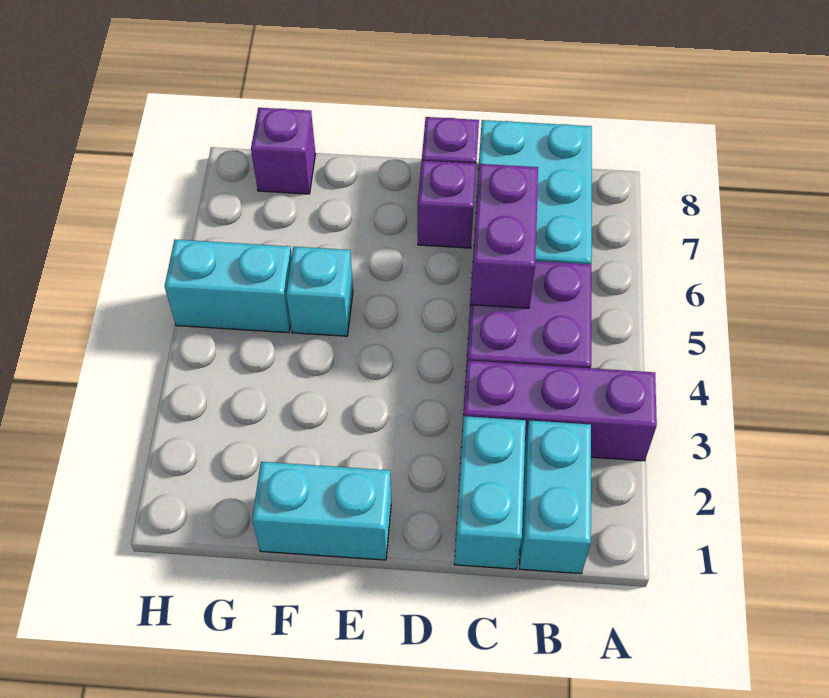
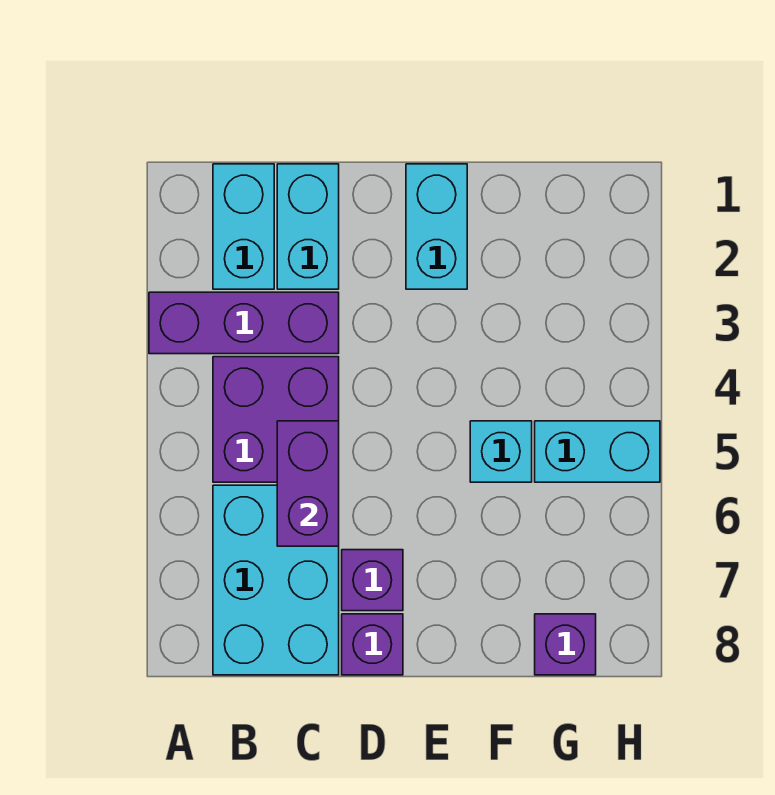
cyan 1x2 brick [252,462,391,560] -> cyan 1x2 brick turned to [406,164,467,289]

